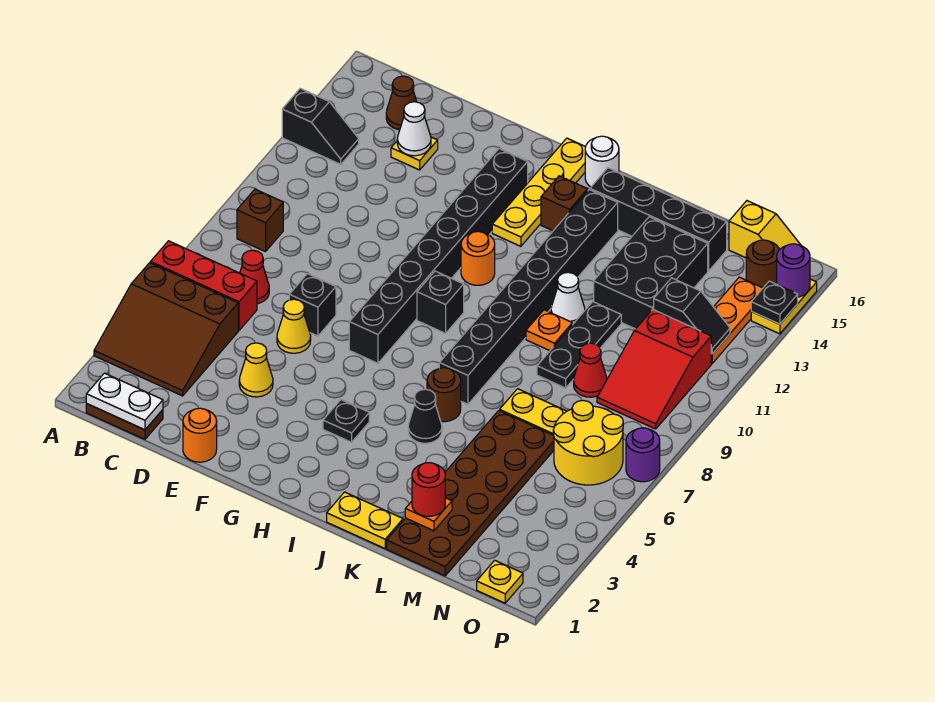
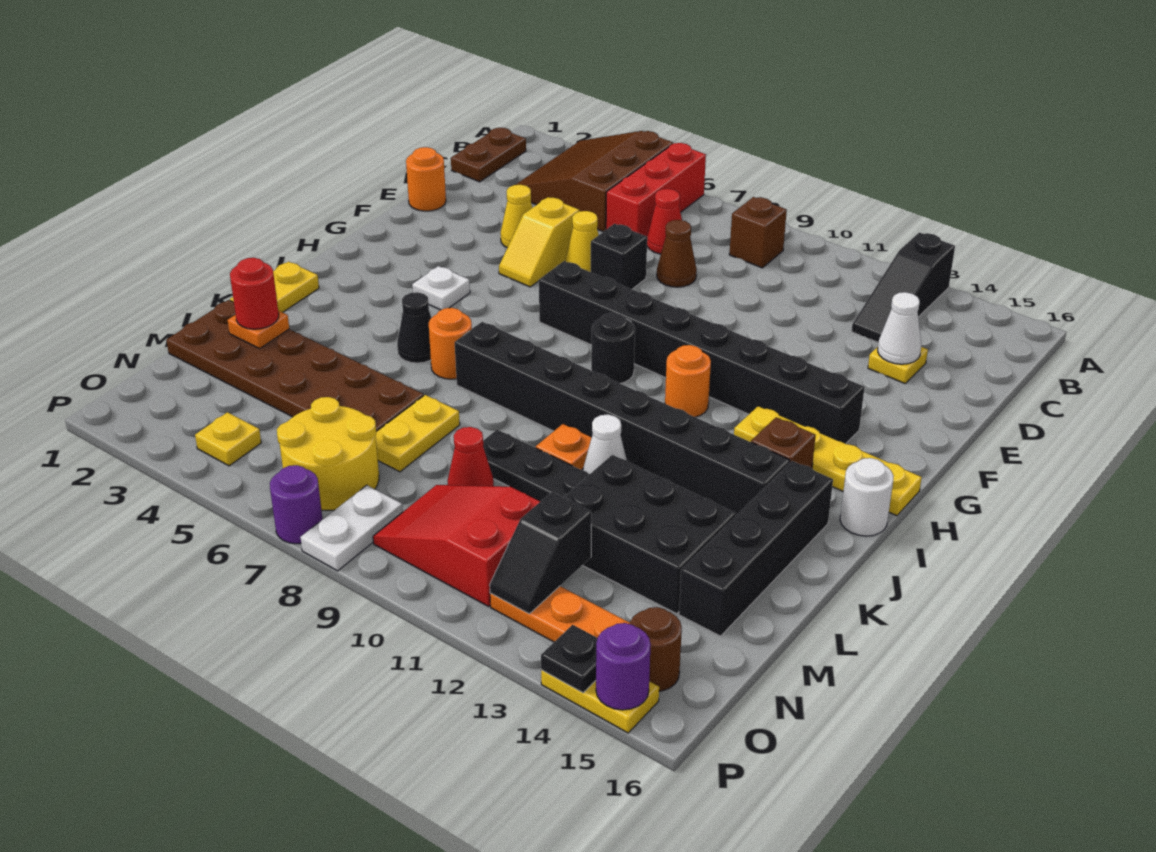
black 1x2 slope [282,89,359,164] -> black 1x3 slope [852,233,955,343]
white 1x2 plate [86,373,163,430] -> white 1x2 plate moved to [300,485,403,571]
brown 1x1 cone [386,76,417,130] -> brown 1x1 cone moved to [657,220,697,287]
black 1x1 plate [323,400,369,442] -> white 1x1 plate [412,266,470,310]
black 1x1 brick [417,271,464,333] -> black 1x1 round brick [591,313,635,384]
brown 1x1 round brick [427,368,461,422] -> orange 1x1 round brick [429,308,472,379]
yellow 1x2 slope [729,201,801,258] -> yellow 1x2 slope moved to [499,197,579,287]
yellow 1x1 plate [477,560,523,603] -> yellow 1x1 plate moved to [195,412,261,466]

